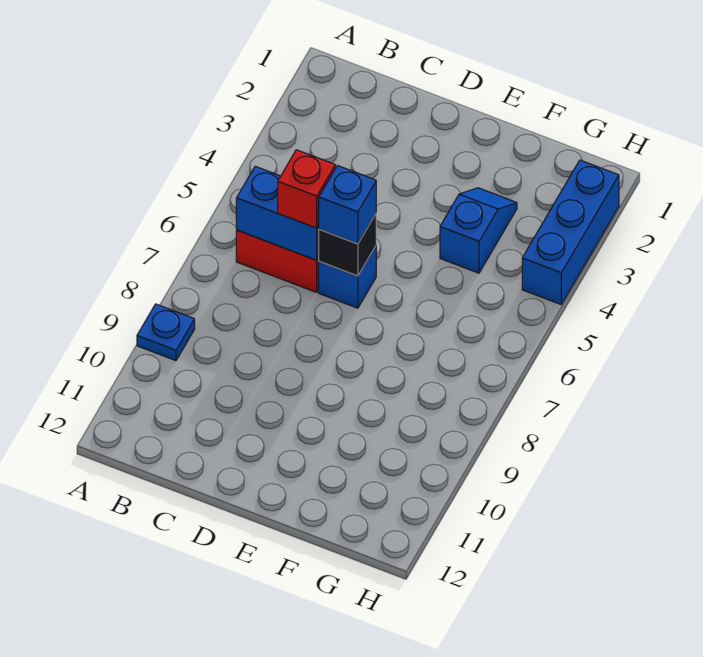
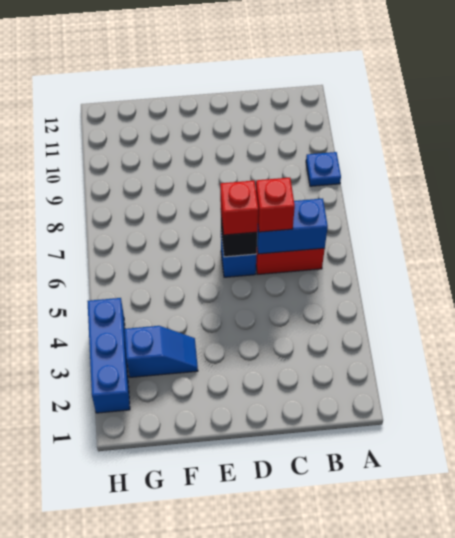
blue 1x1 brick [318,166,376,244] -> red 1x1 brick [220,180,258,235]
blue 1x2 slope [440,188,517,273] -> blue 1x2 slope turned to [125,326,198,377]

